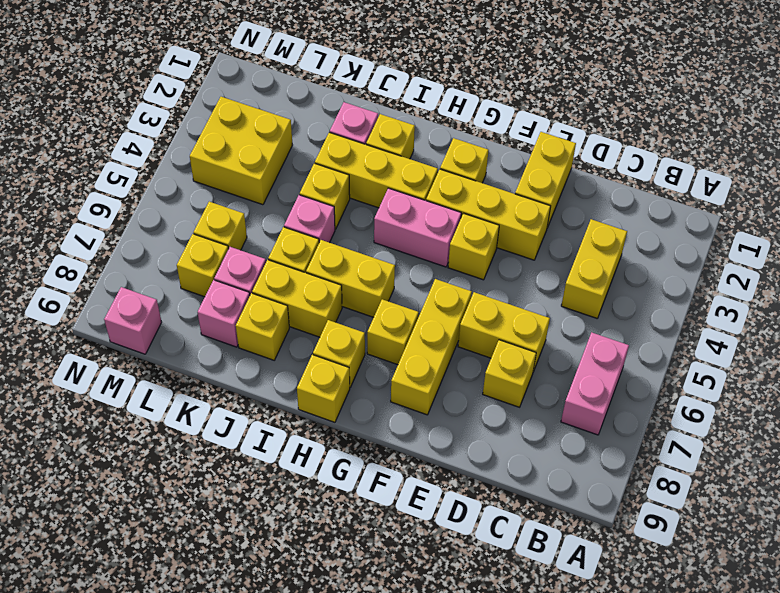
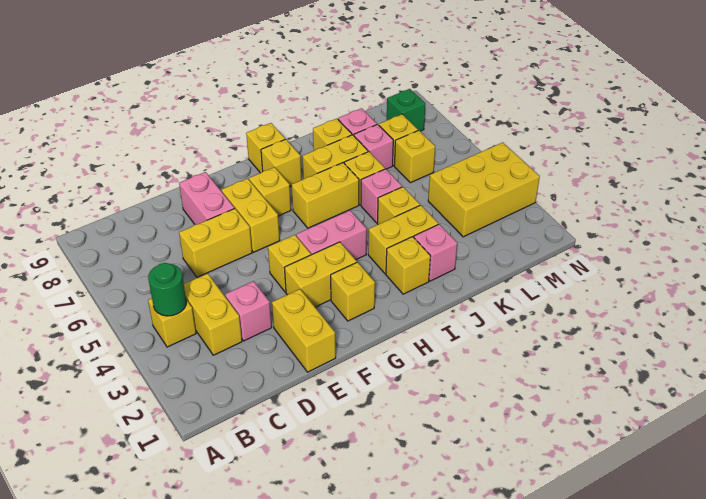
none -> green 1x1 round brick [148,263,186,316]
pink 1x2 brick [561,332,629,435] -> pink 1x2 brick moved to [179,172,234,225]
yellow 1x1 brick [483,340,536,407] -> yellow 1x1 brick moved to [148,298,196,347]
yellow 1x3 brick [426,169,551,260] -> yellow 1x2 brick [284,242,357,307]
yellow 1x3 brick [391,279,472,415] -> yellow 1x2 brick [222,179,280,252]
yellow 1x3 brick [315,132,438,208] -> yellow 1x2 brick [368,205,438,274]
yellow 2x2 brick [190,97,292,205] -> yellow 2x3 brick [428,142,540,237]
none -> green 1x1 brick [387,89,425,131]
pink 1x1 brick [104,287,162,354] -> pink 1x1 brick moved to [225,281,272,341]

